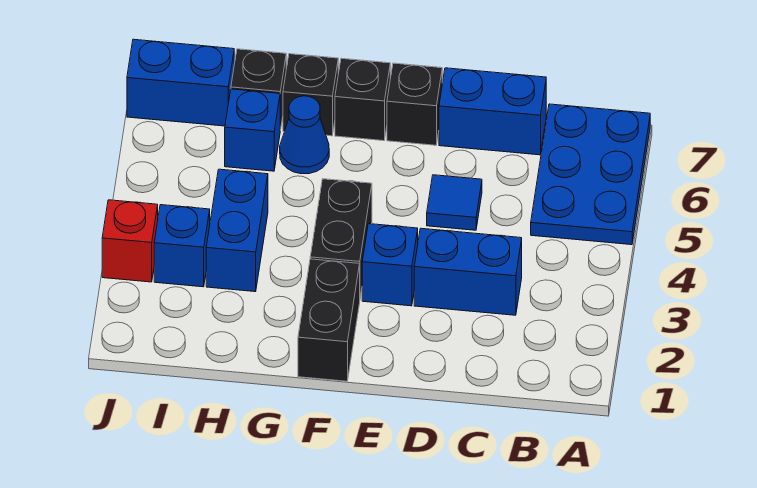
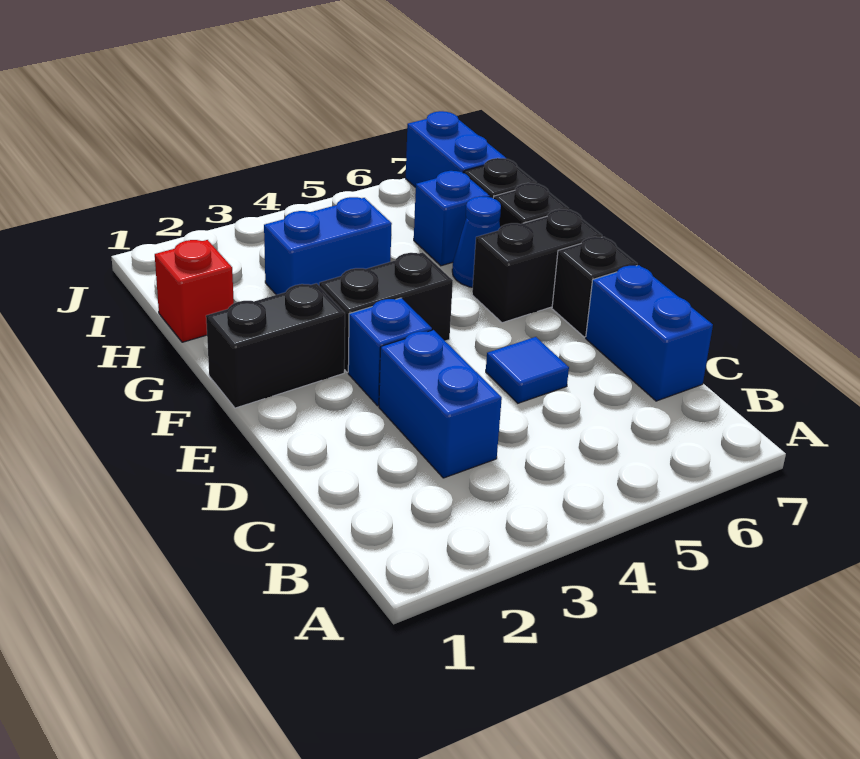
blue 2x3 plate [531,104,650,245] -> none
black 1x1 brick [335,58,390,141] -> black 1x2 brick [472,209,602,323]
blue 1x1 brick [154,205,210,287] -> none
red 1x1 brick [102,200,158,282] -> red 1x1 brick moved to [155,240,234,342]

